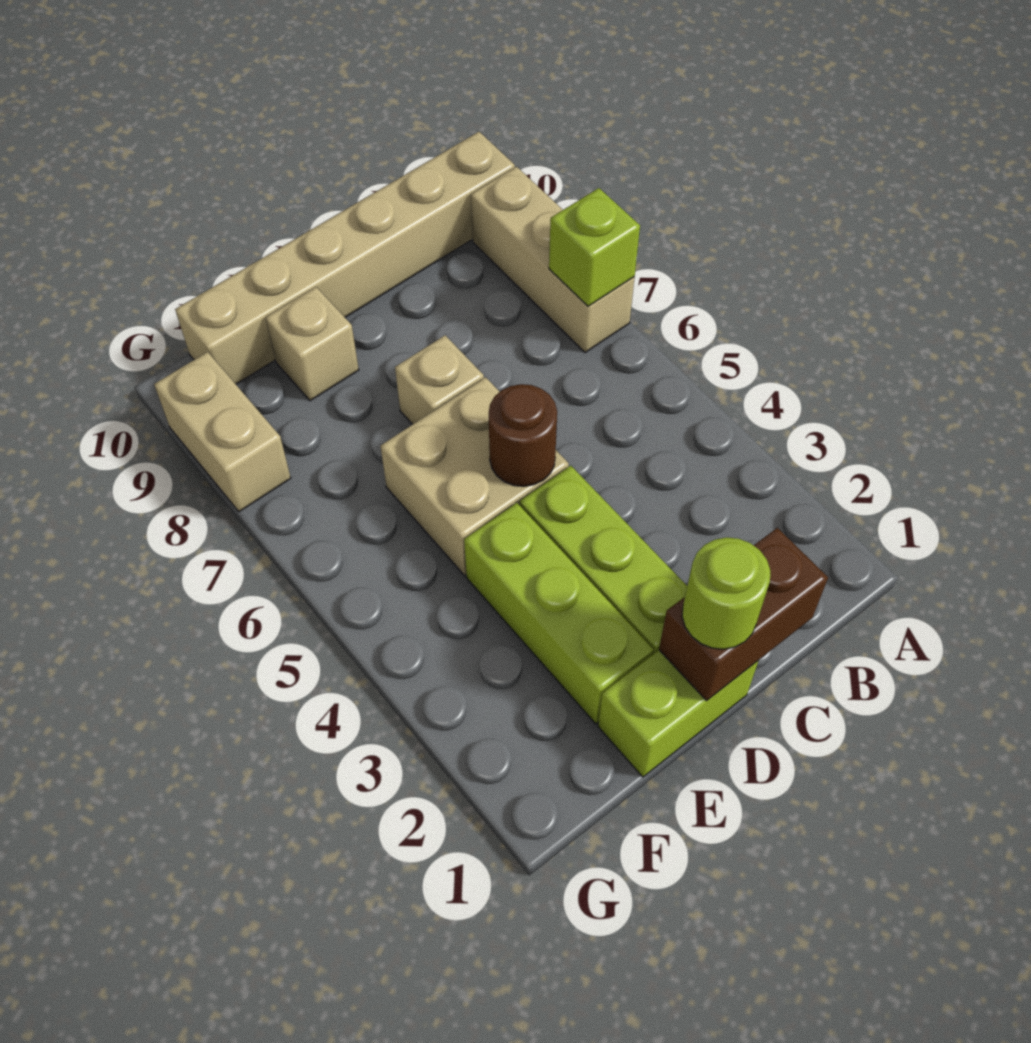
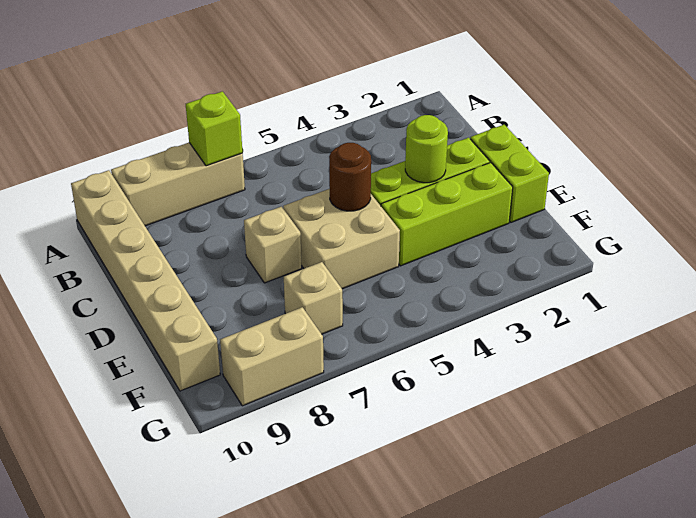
brown 1x2 brick [659,528,828,701] -> none
lime 1x1 round brick [682,537,770,649] -> lime 1x1 round brick moved to [405,115,448,183]
tan 1x1 brick [265,287,359,401] -> tan 1x1 brick moved to [284,262,343,334]

